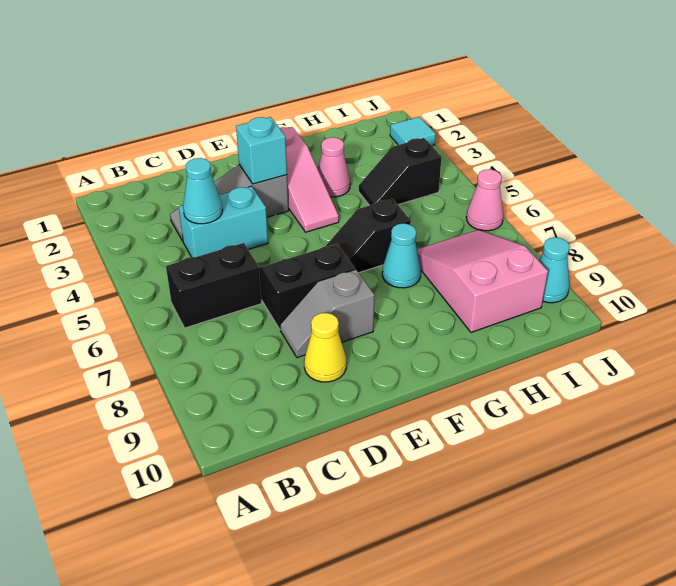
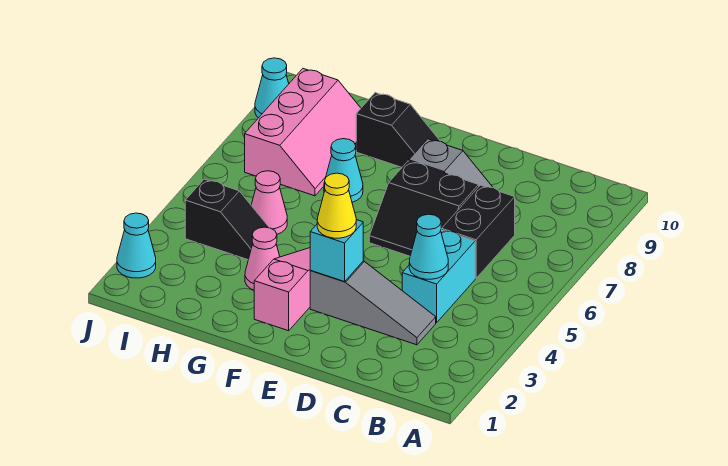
black 1x2 brick [166,243,262,328] -> black 1x2 brick turned to [442,185,515,278]
cyan 1x2 brick [179,186,268,257] -> cyan 1x2 brick turned to [402,230,475,323]
yellow 1x1 cone [304,313,346,382] -> yellow 1x1 cone moved to [317,173,356,238]
black 1x2 slope [325,199,411,273] -> black 1x2 slope moved to [356,93,440,167]
pink 2x3 slope [417,230,548,332] -> pink 2x3 slope turned to [245,69,361,196]
cyan 1x1 tile [390,117,436,146] -> cyan 1x1 cone [117,213,156,278]
pink 1x1 cone [466,169,503,231] -> pink 1x1 cone moved to [251,171,287,234]

